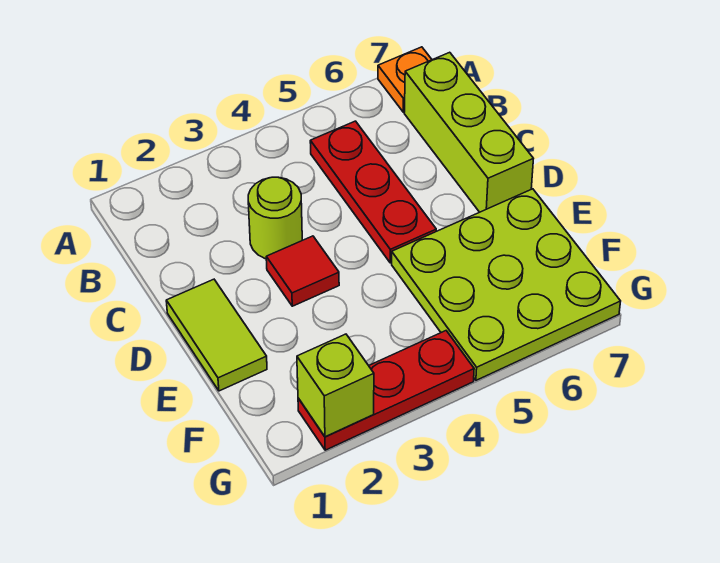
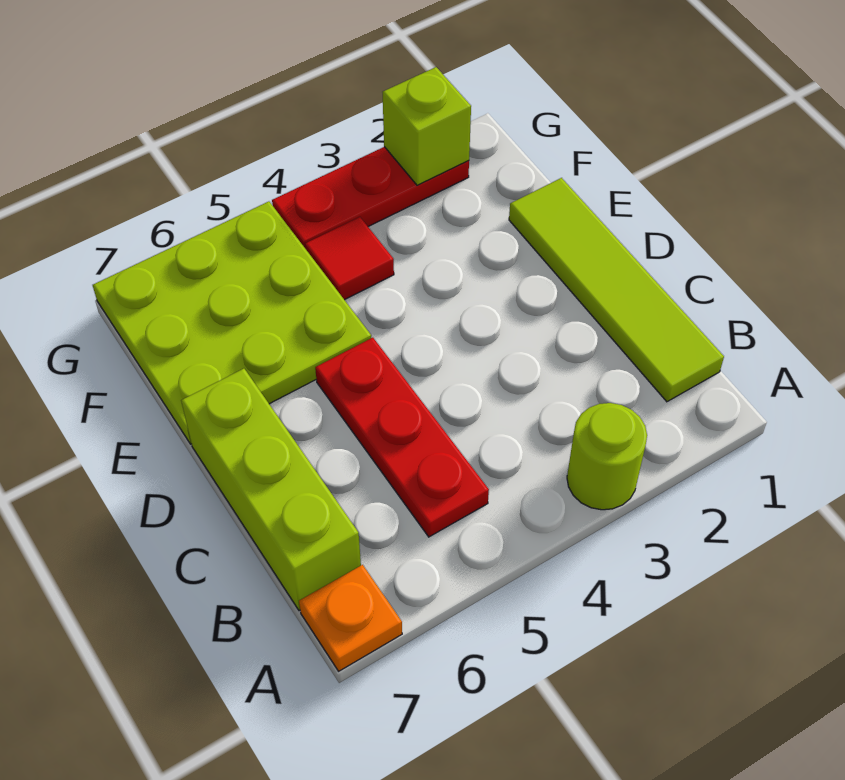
lime 1x1 round brick [248,177,302,259] -> lime 1x1 round brick moved to [567,403,647,510]
lime 1x2 tile [166,279,267,391] -> lime 1x4 tile [509,178,724,402]
red 1x1 tile [266,236,339,306] -> red 1x1 tile moved to [305,217,394,300]

